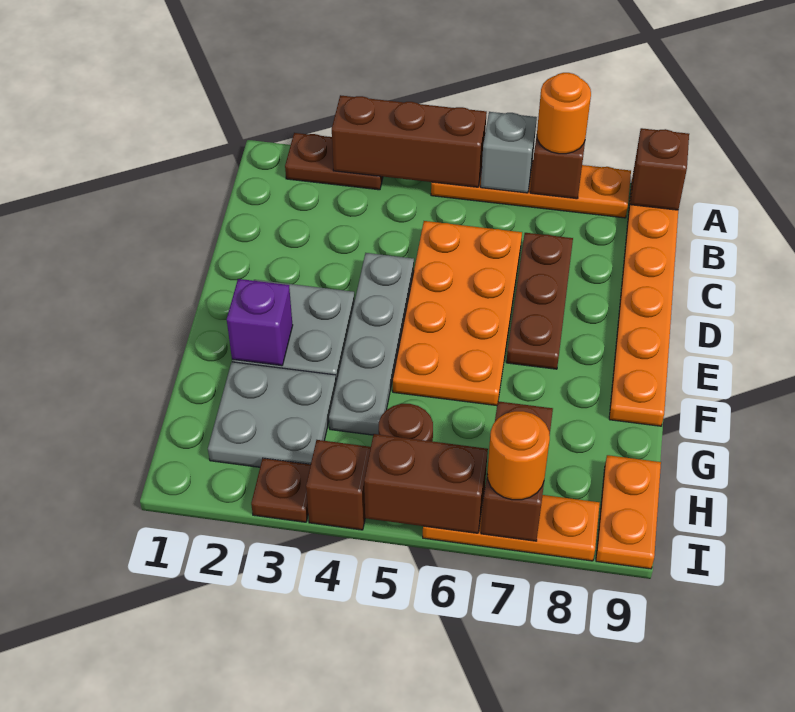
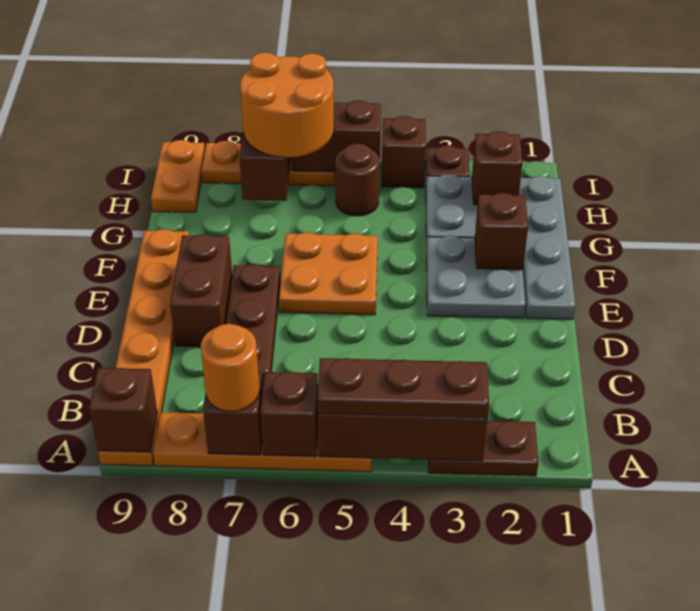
none -> brown 1x3 plate [317,358,489,418]
grey 1x1 brick [481,112,537,193] -> brown 1x1 brick [260,372,318,457]
orange 2x4 plate [393,221,522,406] -> orange 2x2 plate [279,232,378,315]
grey 1x4 plate [329,253,414,435] -> grey 1x4 plate moved to [519,176,576,319]
none -> brown 1x2 brick [170,234,232,347]
purple 1x1 brick [227,279,293,366] -> brown 1x1 brick [475,193,528,270]
none -> brown 1x1 brick [472,131,522,205]
orange 1x1 round brick [487,411,550,500] -> orange 2x2 round brick [240,53,334,157]

